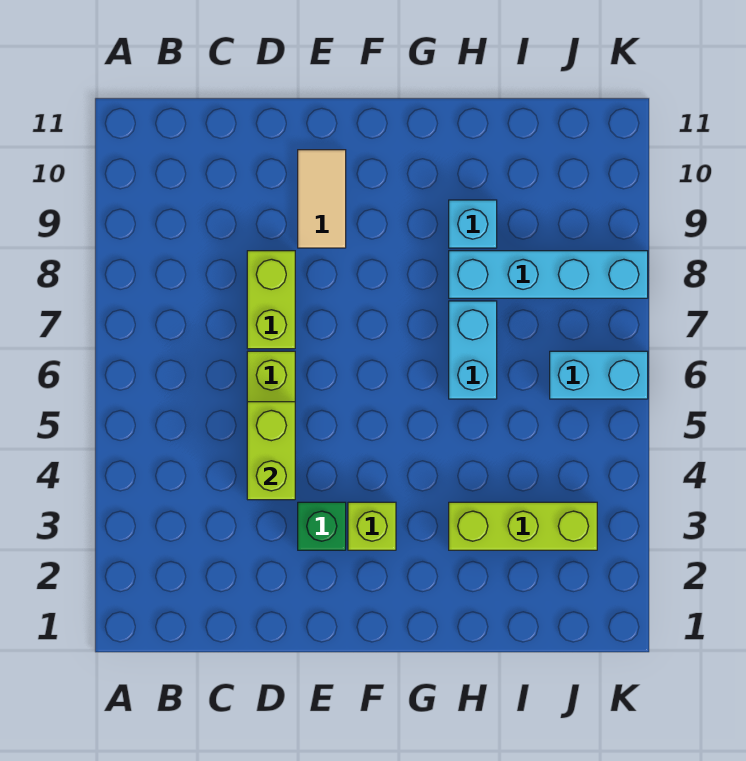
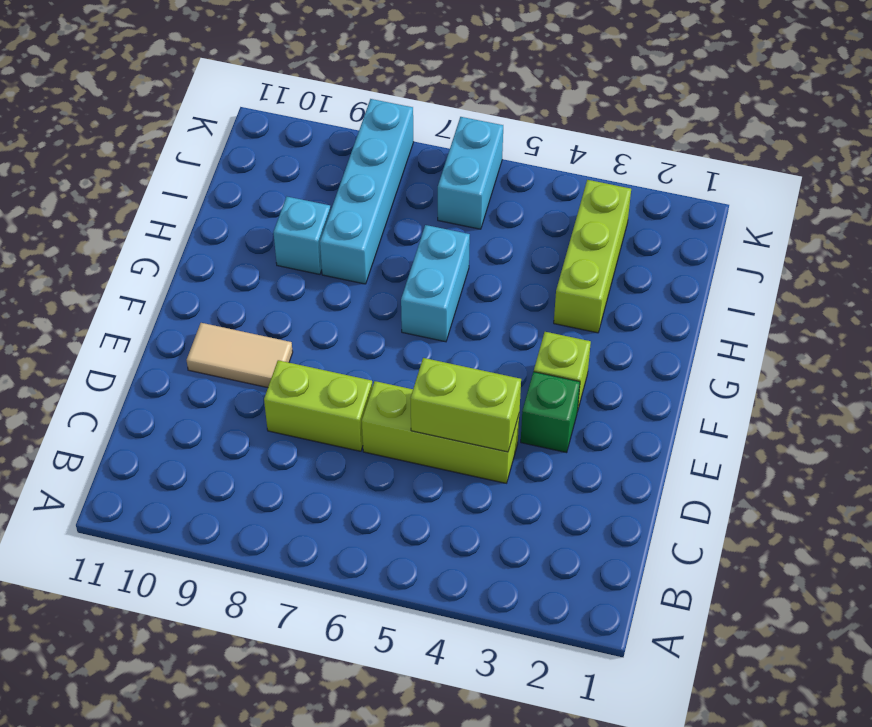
cyan 1x2 brick [449,301,497,399] -> cyan 1x2 brick turned to [401,225,470,342]

